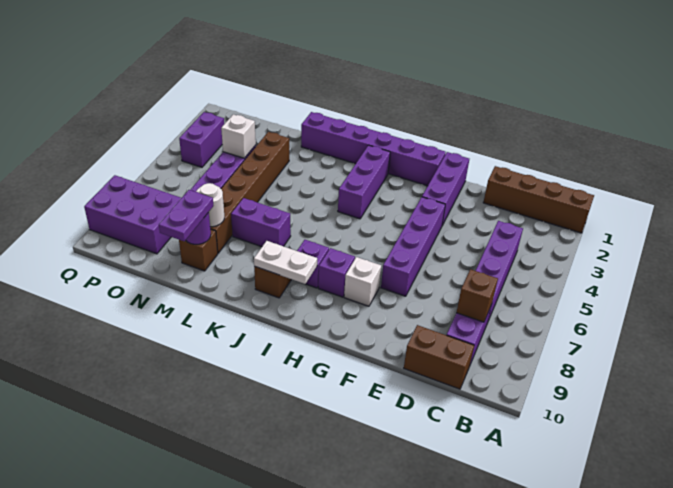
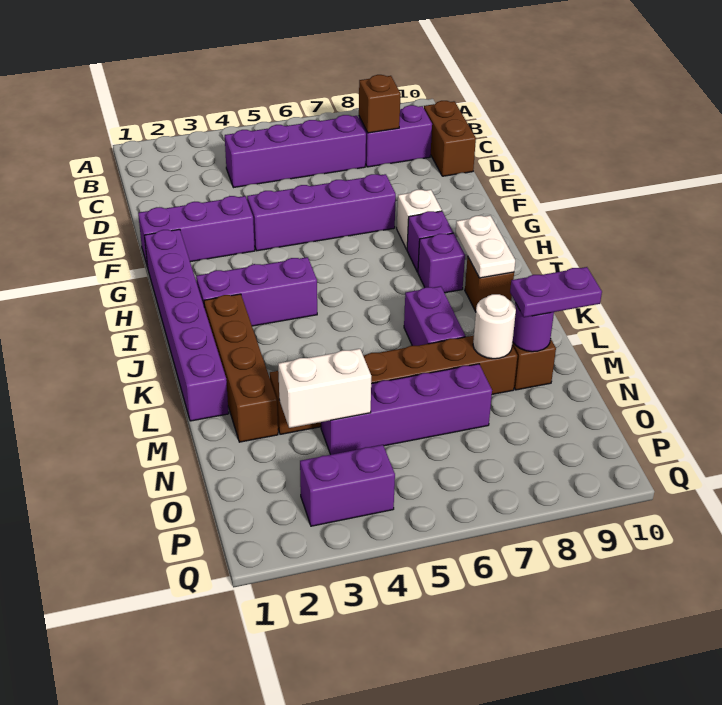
brown 1x4 brick [483,166,594,233] -> brown 1x4 brick moved to [204,294,278,442]
white 1x1 brick [221,114,256,158] -> white 1x2 brick [278,349,371,428]
purple 2x3 brick [84,175,181,254] -> none

